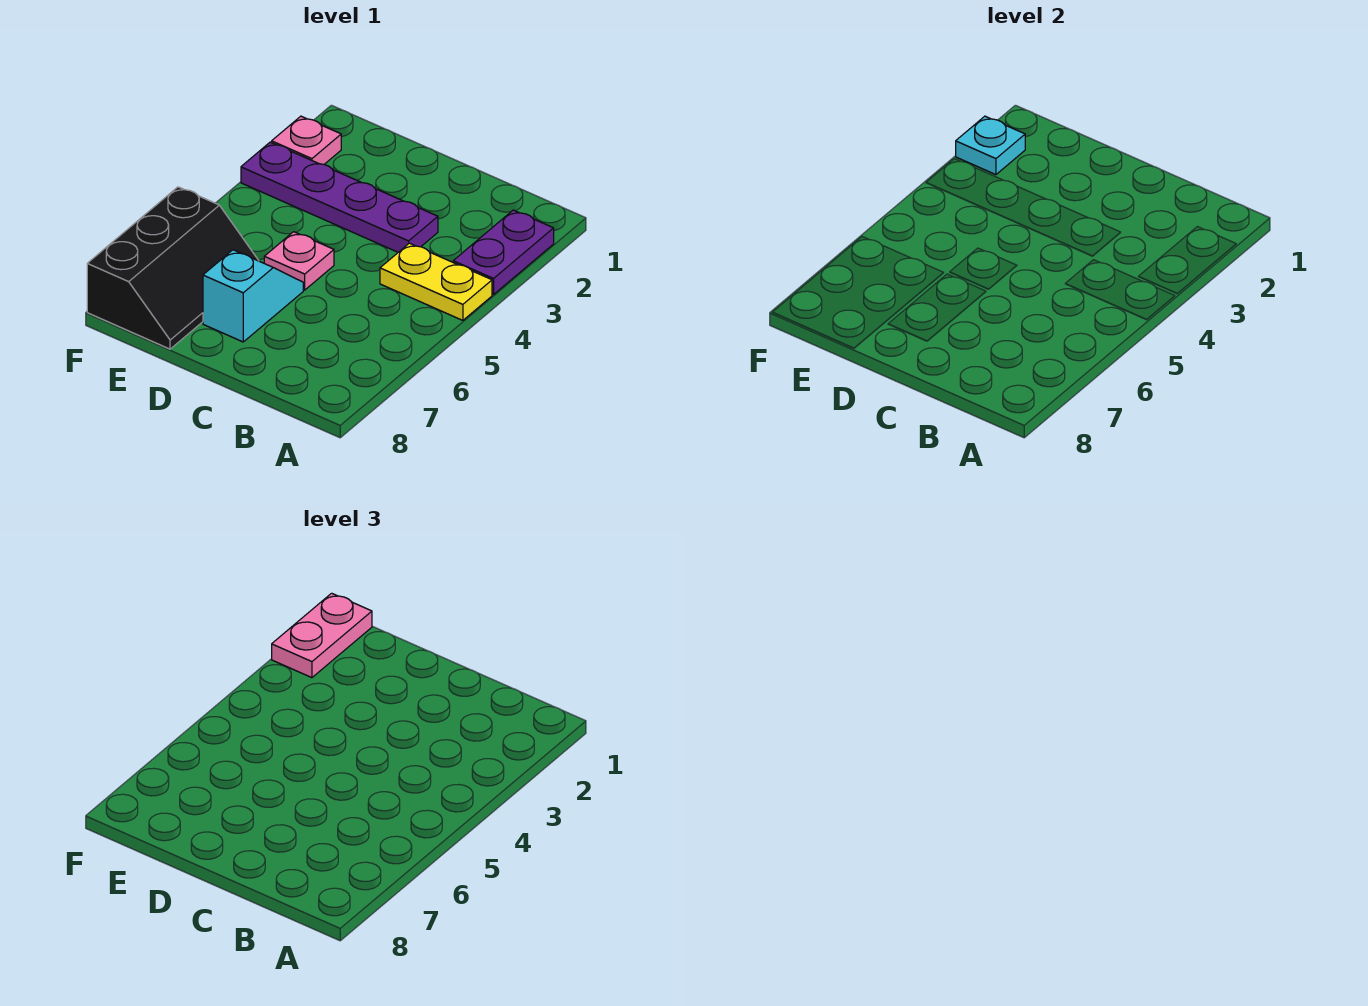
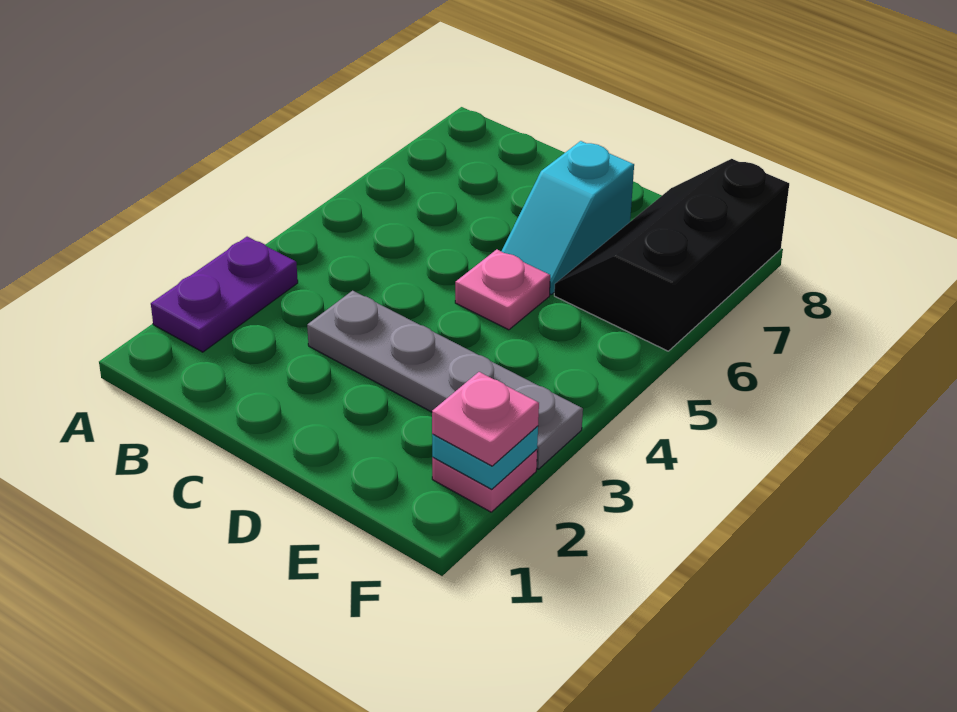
yellow 1x2 plate [380,243,492,320] -> none
purple 1x4 plate [241,142,438,252] -> grey 1x4 plate [307,291,583,469]
pink 1x2 plate [272,593,372,678] -> pink 1x1 plate [432,372,539,466]

